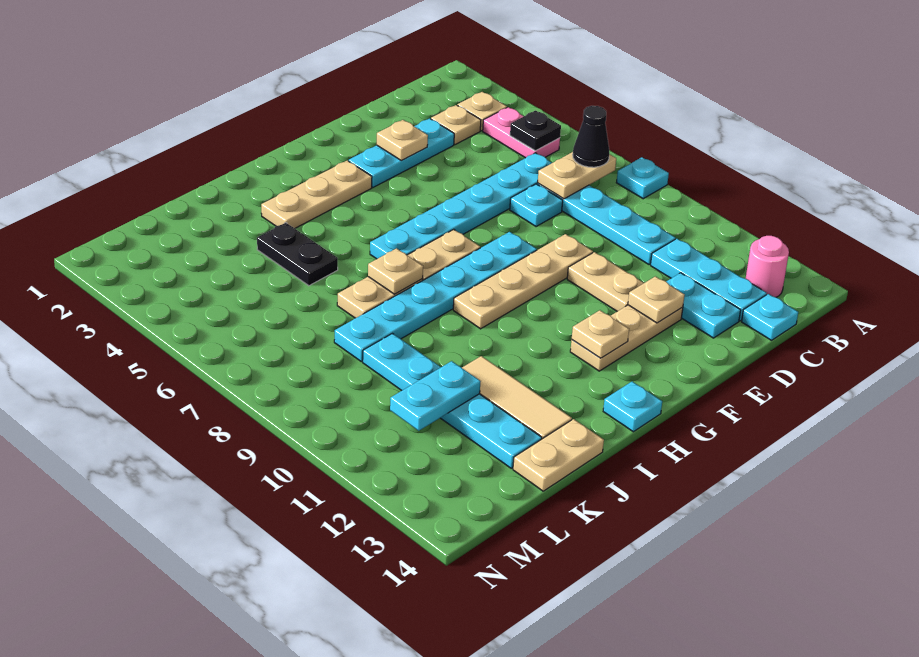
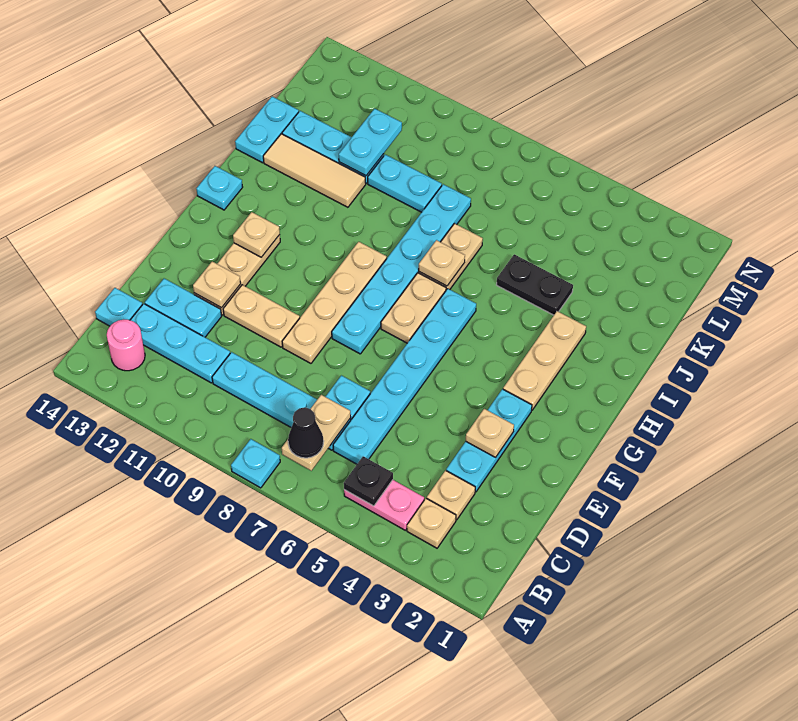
tan 1x2 plate [513,419,604,491] -> cyan 1x2 plate [235,97,299,163]

